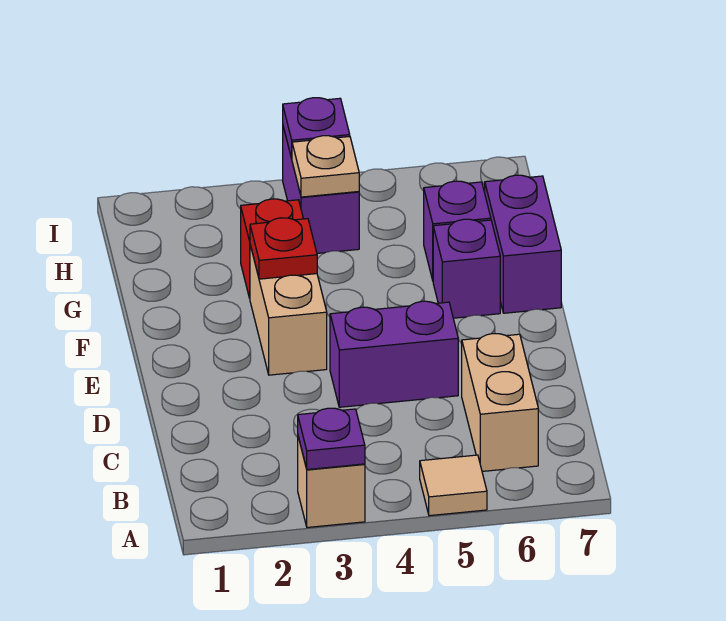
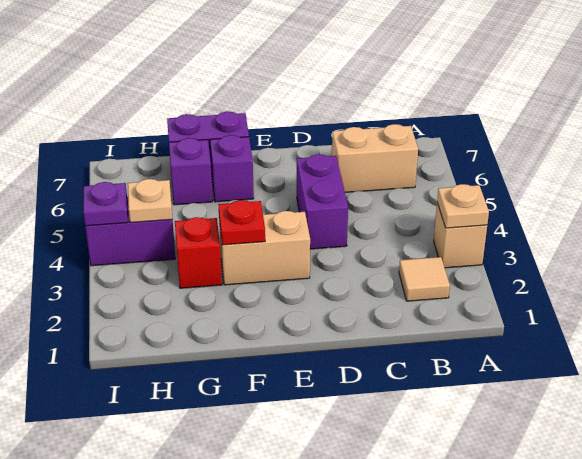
purple 1x1 plate [298,408,365,470] -> tan 1x1 plate [437,184,489,228]
tan 1x1 tile [420,455,487,516] -> tan 1x1 tile moved to [399,257,450,301]

